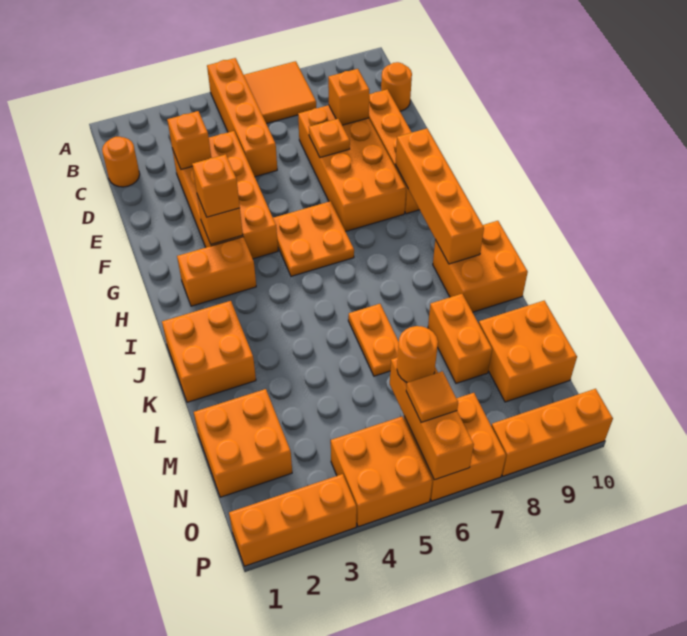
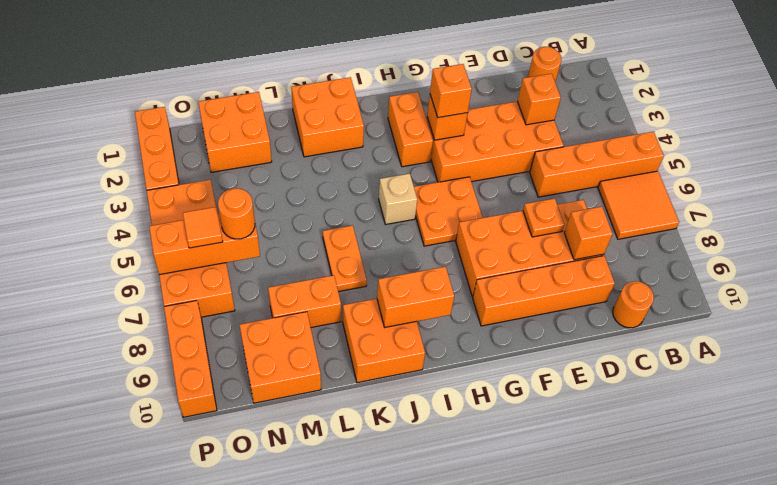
orange 1x4 brick [395,128,484,264] -> orange 1x2 brick [377,267,454,327]
none -> tan 1x1 brick [379,174,417,224]
orange 1x2 plate [348,304,399,376] -> orange 1x2 plate turned to [323,225,367,292]

